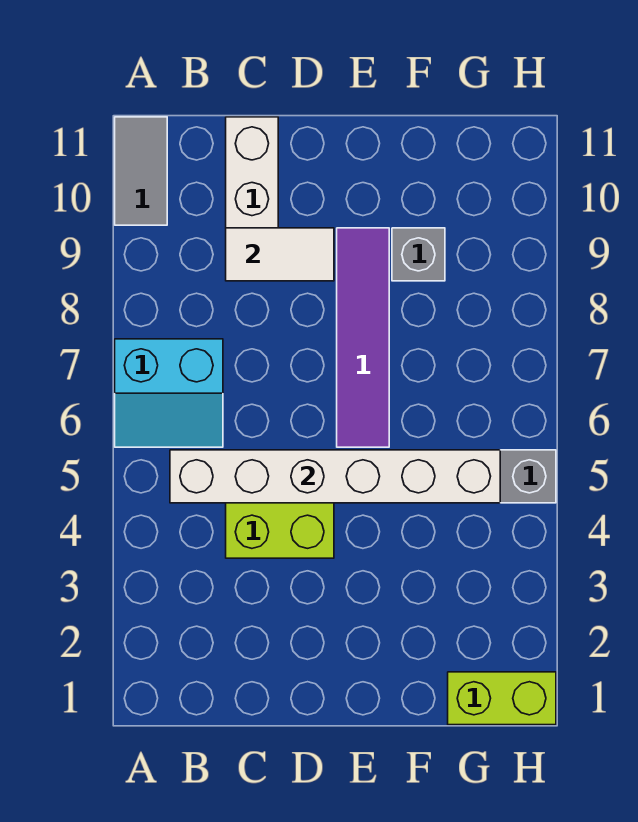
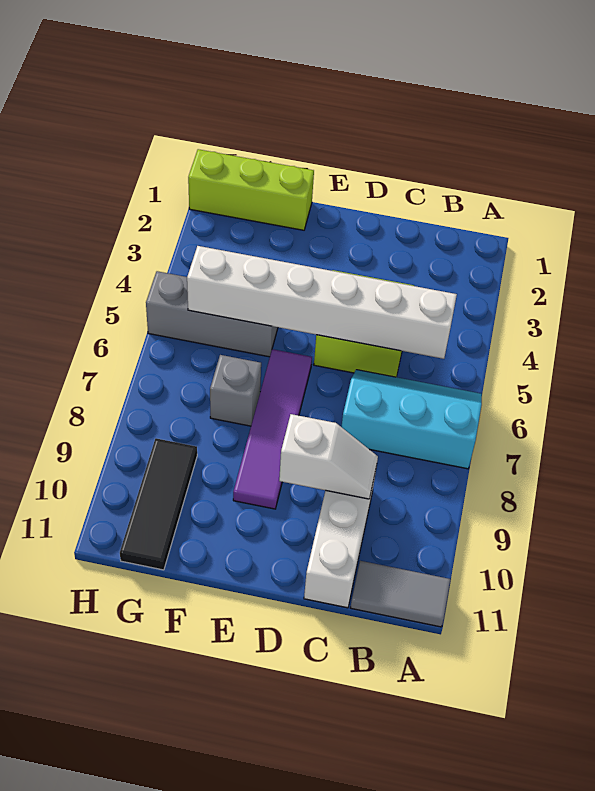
cyan 2x2 slope [115,339,223,447] -> cyan 2x3 slope [342,370,482,469]
grey 1x2 tile [115,117,167,225] -> grey 1x2 tile turned to [351,561,451,627]
white 1x2 tile [226,228,334,281] -> white 1x2 slope [279,414,378,499]
grey 1x1 brick [392,228,445,281] -> grey 1x1 brick moved to [210,355,261,426]
lime 1x2 brick [448,672,556,725] -> lime 1x3 brick [188,149,314,230]
none -> black 1x3 tile [120,438,197,570]

